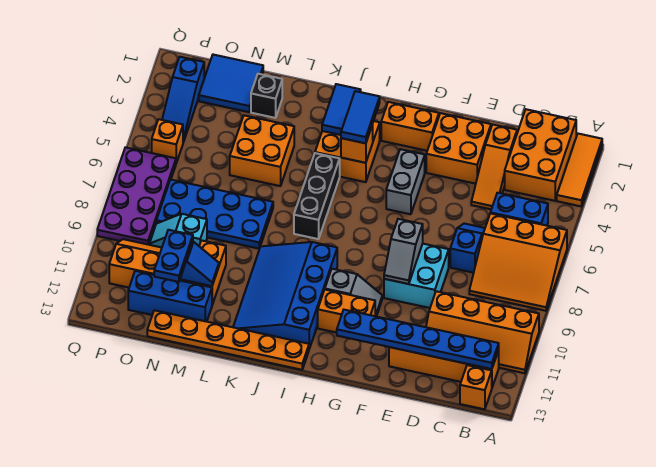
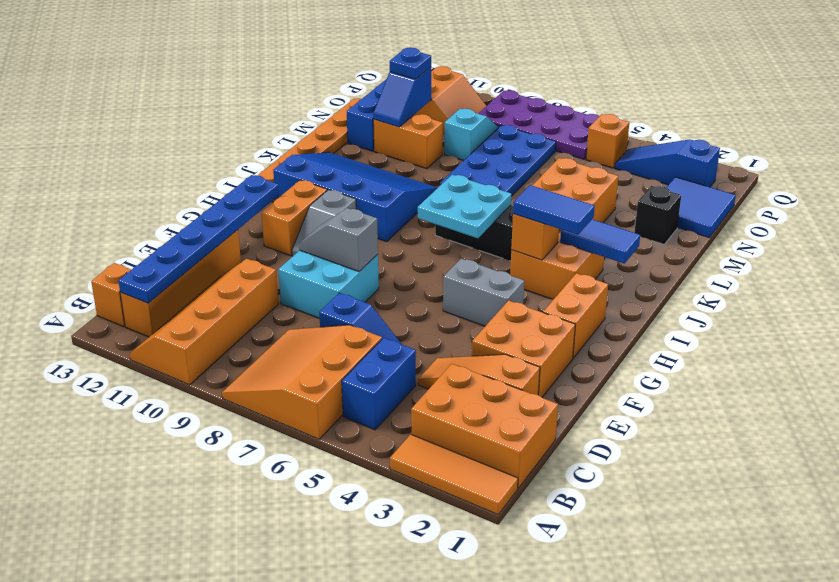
none -> cyan 2x2 plate [418,175,511,238]
blue 1x2 plate [154,230,193,282] -> blue 1x1 plate [390,47,431,79]

